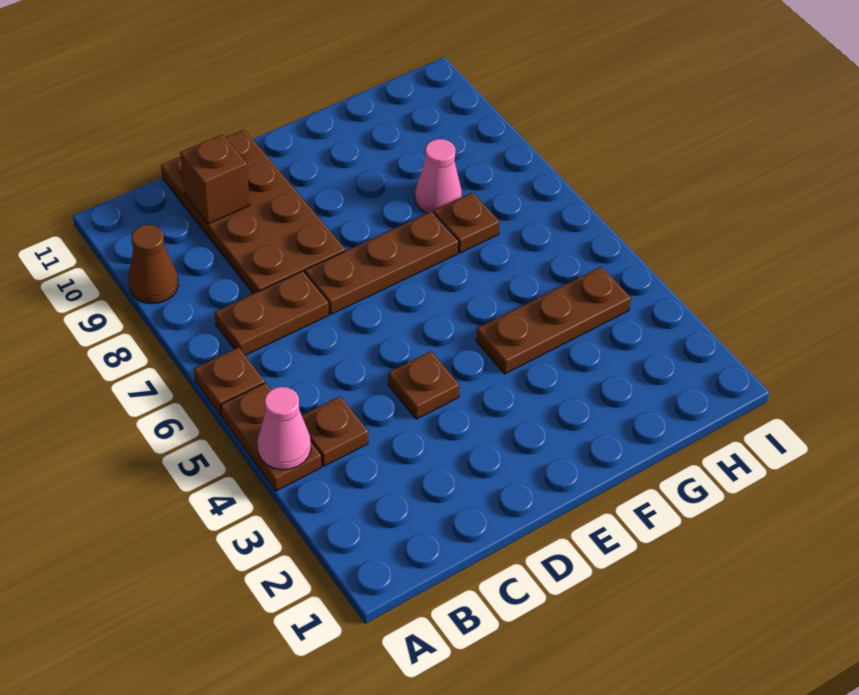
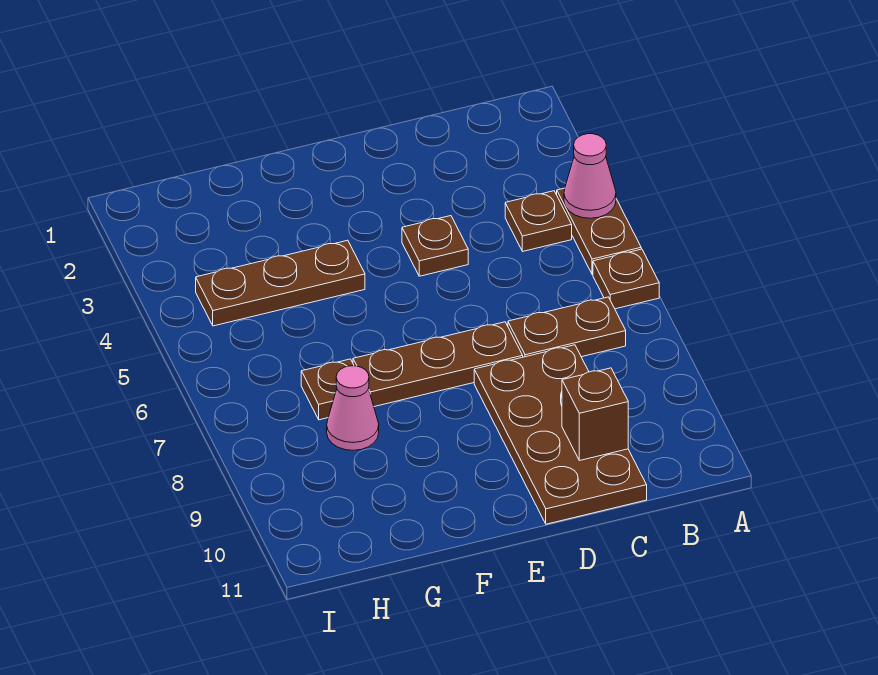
brown 1x1 cone [129,225,178,304] -> none

